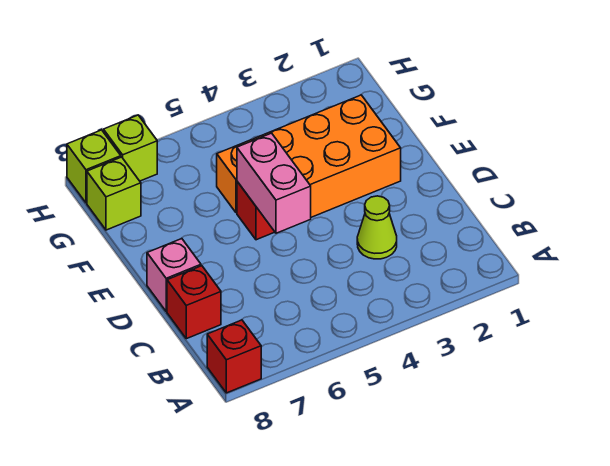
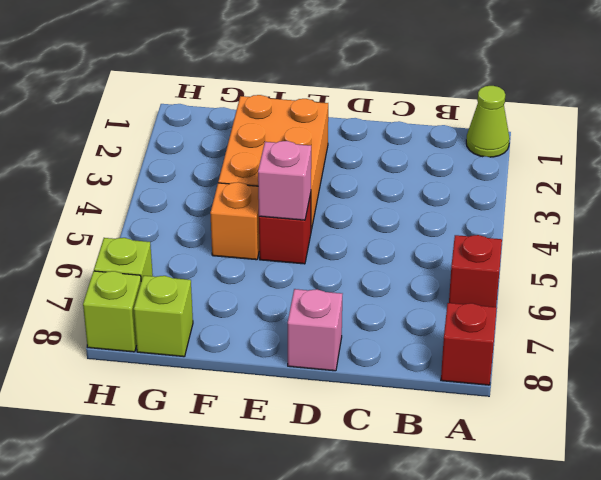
lime 1x1 cone [357,196,397,259] -> lime 1x1 cone moved to [466,86,510,157]
red 1x1 brick [167,266,221,339] -> red 1x1 brick moved to [449,235,502,307]
pink 1x2 brick [237,133,311,233] -> pink 1x1 brick [258,141,311,220]

